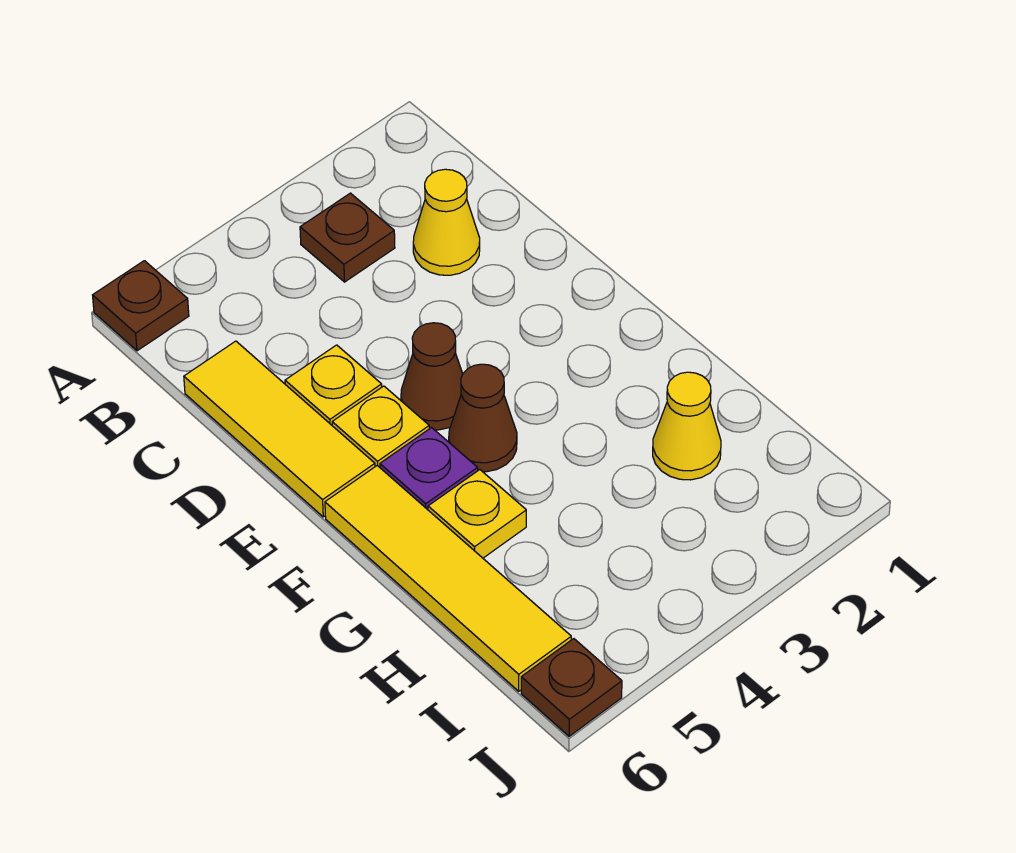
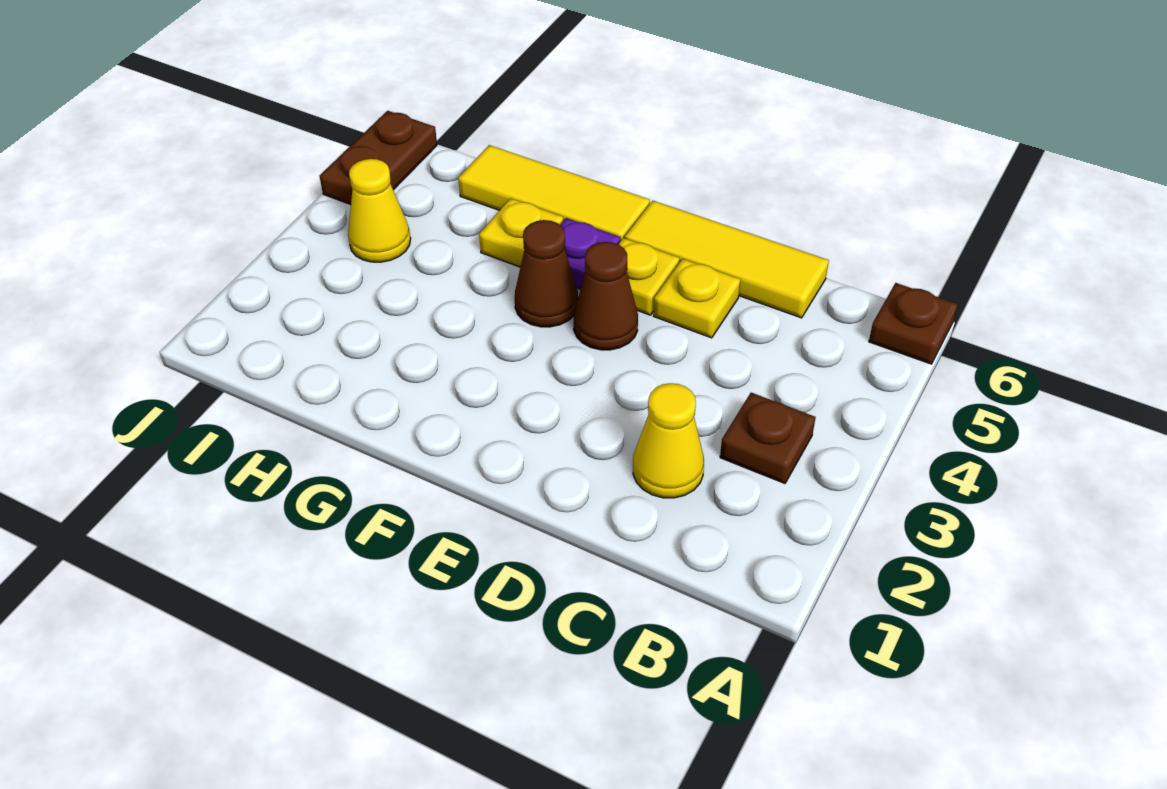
yellow 1x4 tile [325,466,571,691] -> yellow 1x3 tile [458,145,650,240]
yellow 1x1 cone [653,372,721,480] -> yellow 1x1 cone moved to [348,159,411,262]
brown 1x1 plate [521,639,622,736] -> brown 1x2 plate [320,111,437,205]

